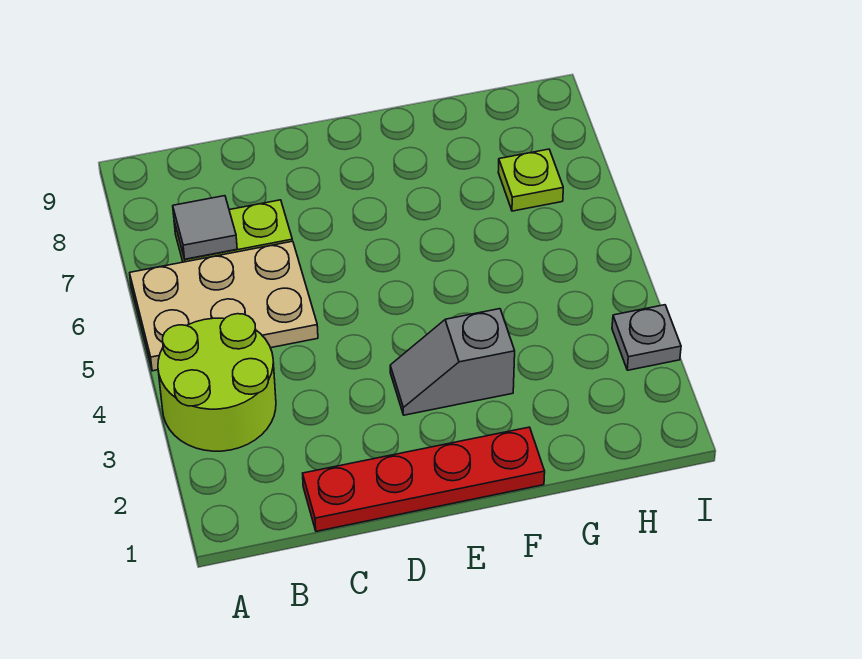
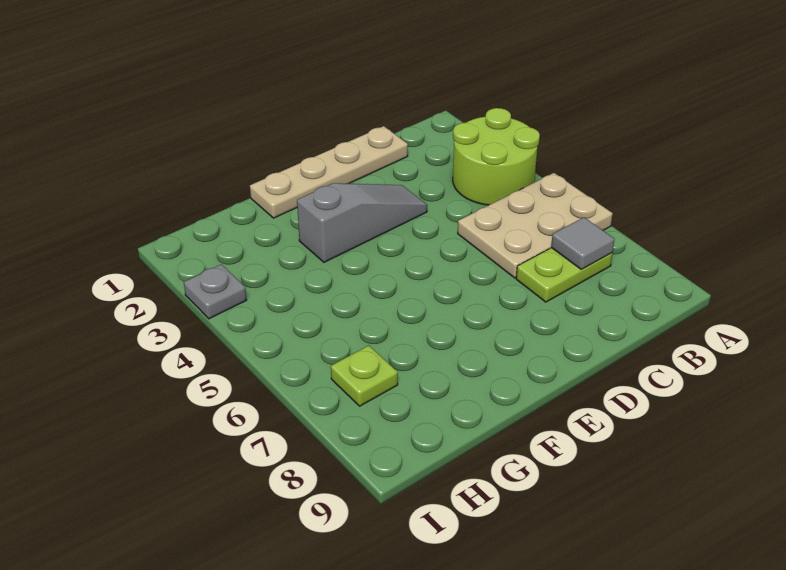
red 1x4 plate [303,427,545,531] -> tan 1x4 plate [250,126,408,218]
grey 1x2 slope [390,309,515,415] -> grey 1x3 slope [297,183,427,262]

